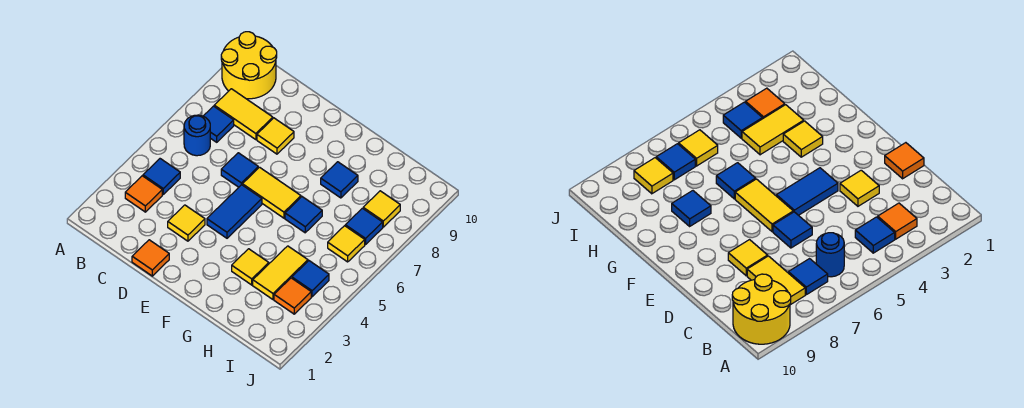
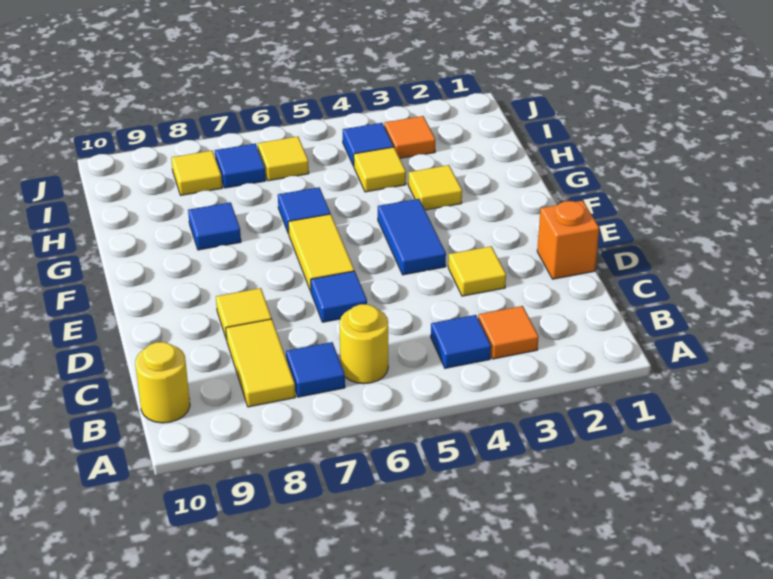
yellow 2x2 round brick [221,32,277,99] -> yellow 1x1 round brick [135,342,190,423]
blue 1x1 round brick [184,115,210,156] -> yellow 1x1 round brick [339,304,388,384]
orange 1x1 tile [132,240,169,276] -> orange 1x1 brick [537,201,599,279]
blue 1x2 tile [207,185,262,238] -> blue 1x2 tile turned to [378,199,446,275]
yellow 1x2 tile [253,246,308,299] -> yellow 1x1 tile [354,147,406,192]

